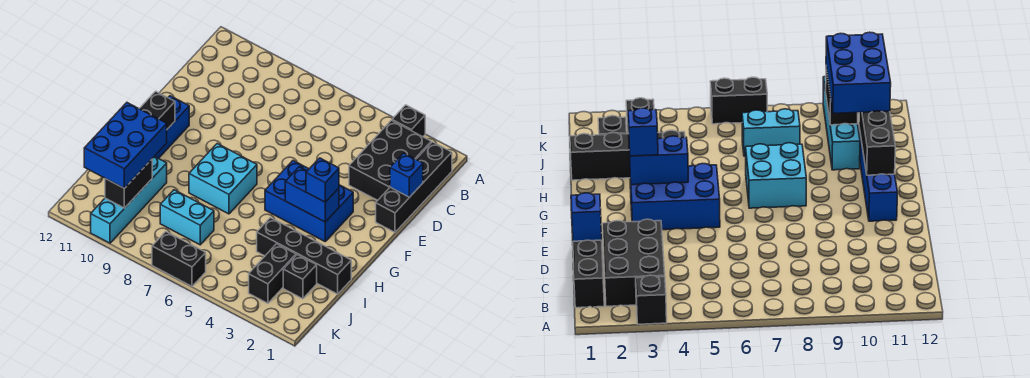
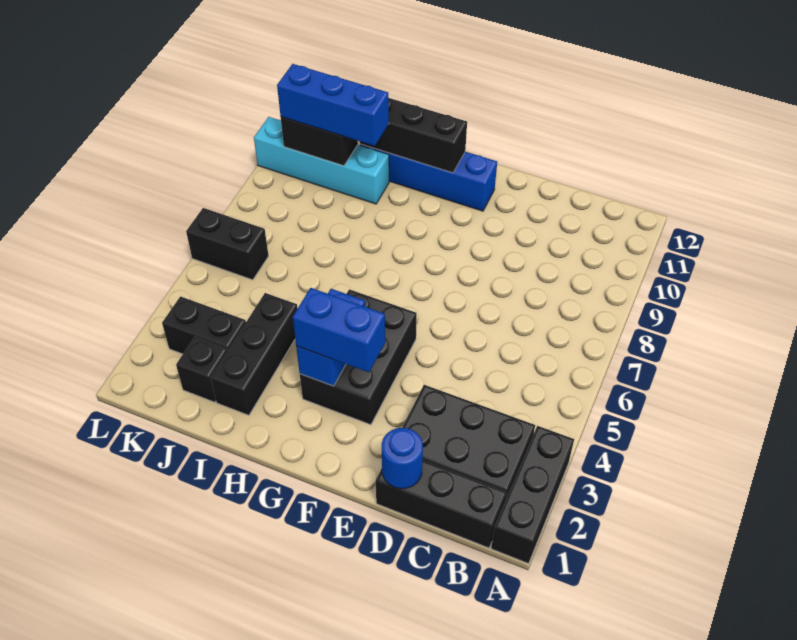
black 1x1 brick [392,105,425,137] -> black 1x3 brick [491,426,574,564]
black 1x4 brick [376,142,452,232] -> black 1x3 brick [376,460,507,548]
blue 1x1 brick [390,153,423,197] -> blue 1x1 round brick [382,428,423,489]
blue 2x3 brick [265,161,353,241] -> black 2x3 brick [300,289,417,425]
blue 1x1 brick [306,158,339,202] -> blue 1x2 brick [293,288,385,372]
cyan 2x2 brick [189,144,257,214] -> none
black 1x4 brick [257,218,351,294] -> black 1x3 brick [211,293,298,415]
blue 2x3 brick [84,103,167,188] -> blue 1x3 brick [277,64,389,146]
cyan 1x2 brick [160,190,214,245] -> none
black 1x2 brick [152,232,206,286] -> black 1x2 brick turned to [186,208,269,280]

